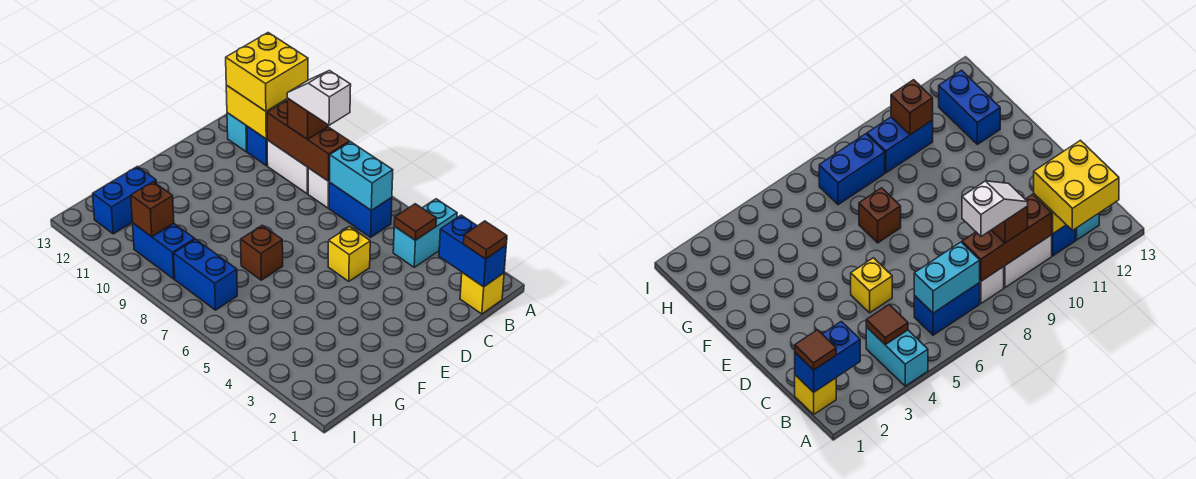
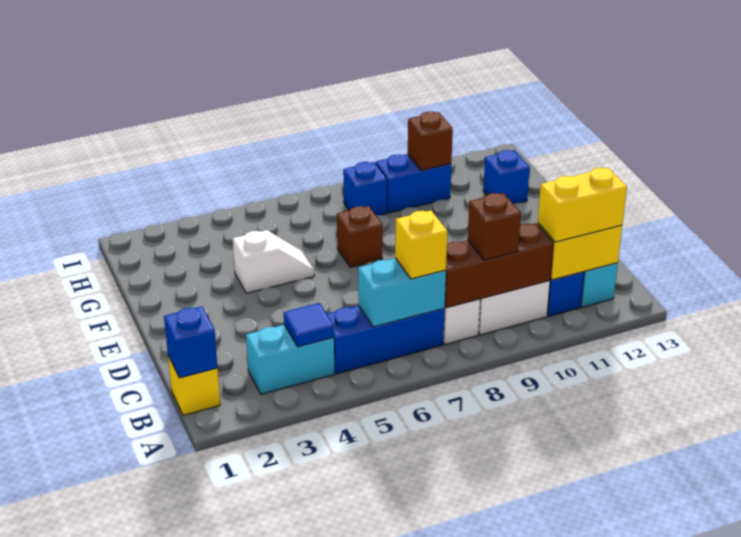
cyan 1x2 brick [393,199,457,267] -> cyan 1x2 brick turned to [246,325,335,394]
yellow 2x2 brick [226,33,308,111] -> yellow 1x2 brick [538,168,627,242]
blue 1x2 brick [439,215,506,287] -> blue 1x1 brick [164,307,218,378]
brown 1x1 tile [464,221,507,259] -> none
brown 1x1 tile [394,204,436,240] -> blue 1x1 tile [284,303,334,347]
blue 1x2 brick [329,183,392,237] -> blue 1x3 brick [327,306,445,374]
white 1x2 slope [287,71,351,125] -> white 1x2 slope moved to [233,230,314,293]
yellow 1x1 brick [328,227,370,281] -> yellow 1x1 brick moved to [395,210,447,279]
blue 1x2 brick [93,166,157,234] -> blue 1x1 brick [483,150,530,204]
blue 1x2 brick [174,239,237,310] -> blue 1x1 brick [343,162,387,215]

